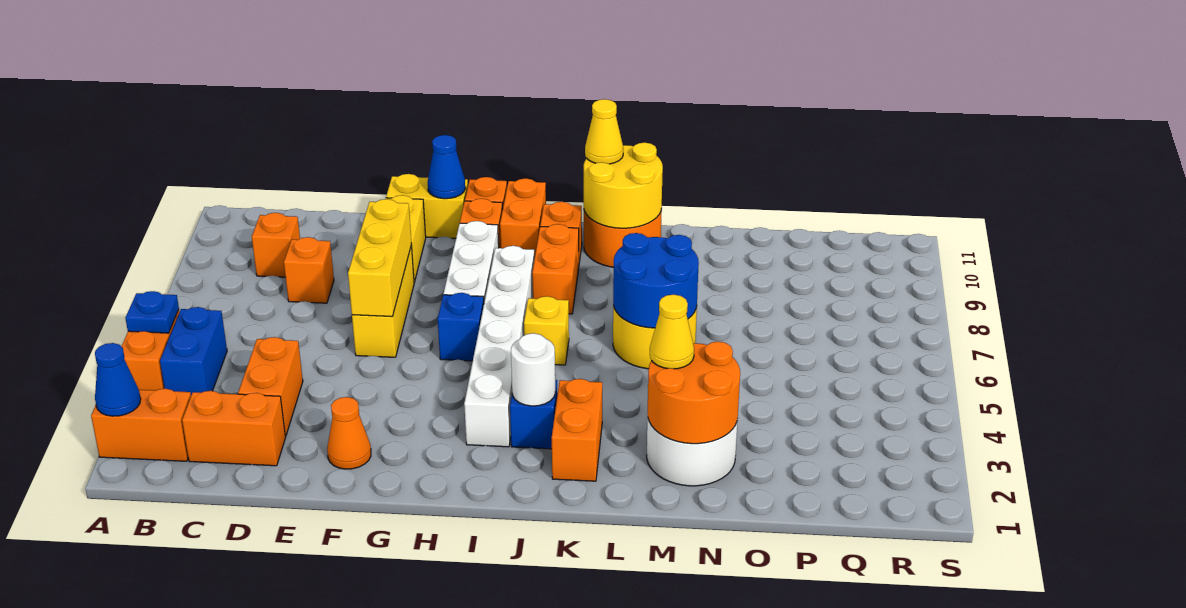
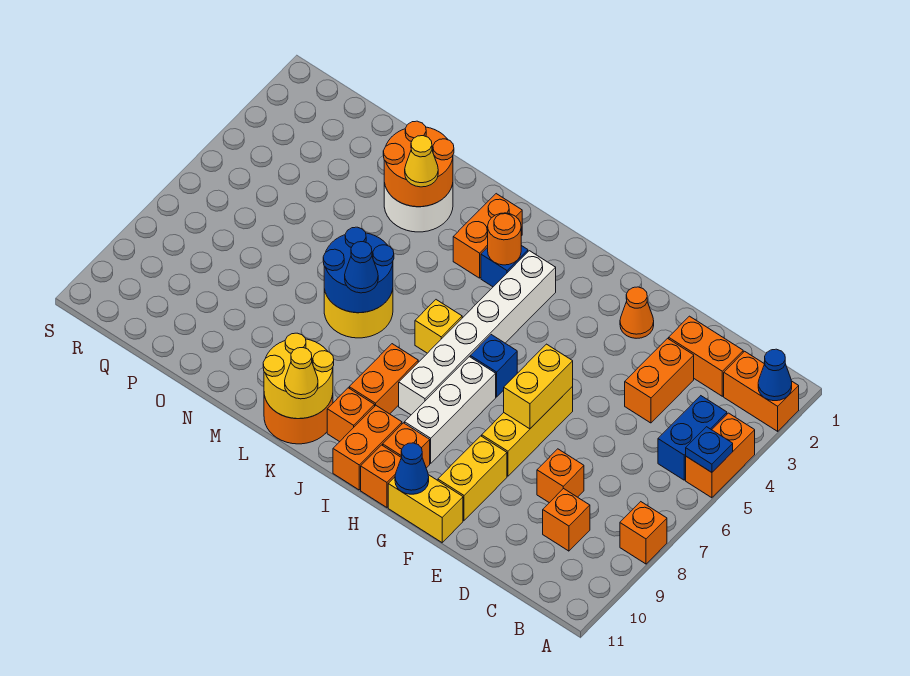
none -> orange 1x1 brick [620,502,667,564]
yellow 1x3 brick [348,199,411,317] -> yellow 1x2 brick [504,344,573,429]
white 1x1 round brick [511,333,555,406] -> orange 1x1 round brick [488,213,521,265]
none -> blue 1x1 cone [345,242,378,293]

